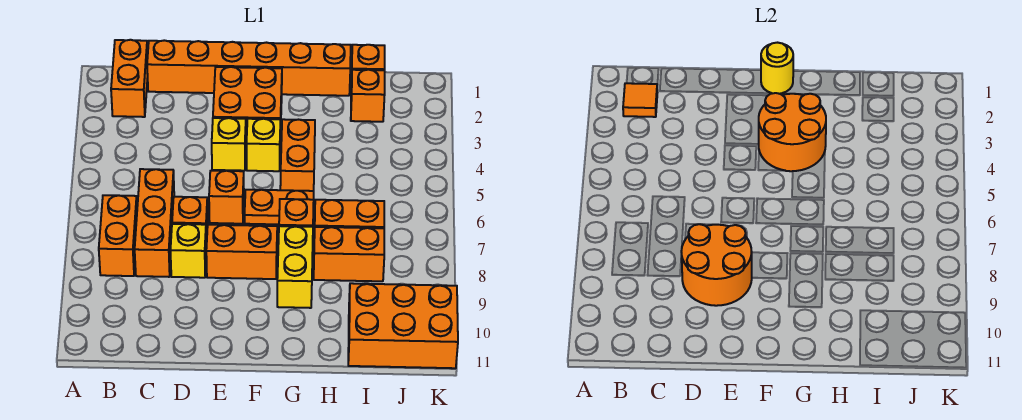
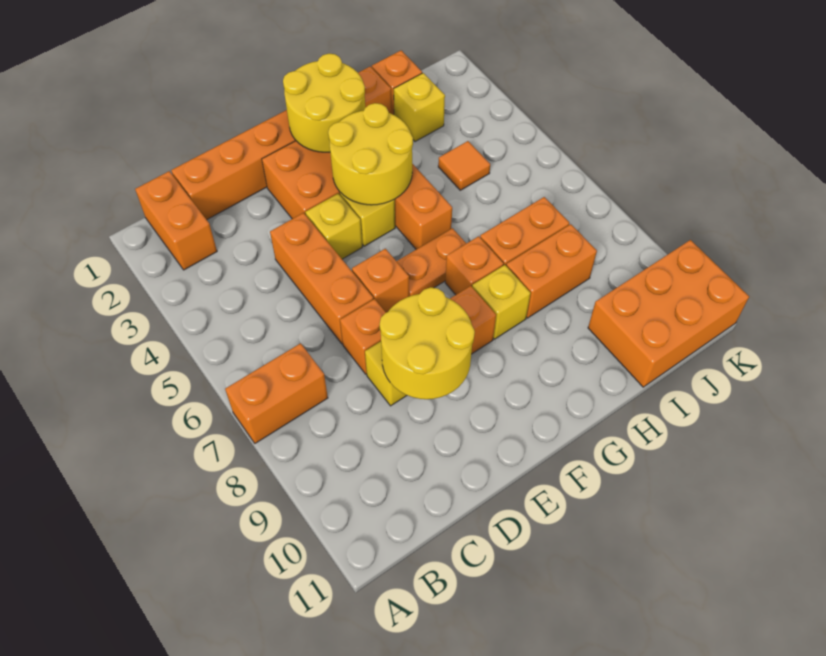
orange 1x1 tile [623,83,657,117] -> orange 1x1 tile moved to [438,141,490,190]
orange 1x2 brick [99,195,137,276] -> orange 1x2 brick turned to [225,343,328,443]
orange 1x3 brick [135,169,174,277] -> orange 1x3 brick moved to [270,213,373,344]
orange 2x2 round brick [681,224,752,306] -> yellow 2x2 round brick [380,287,475,399]
yellow 1x1 round brick [761,43,793,94] -> yellow 2x2 round brick [283,54,365,152]
orange 2x2 round brick [759,93,826,171] -> yellow 2x2 round brick [328,103,413,205]
yellow 1x2 brick [277,226,313,308] -> yellow 1x1 brick [472,265,531,339]
orange 1x1 brick [351,70,385,122] -> yellow 1x1 brick [394,73,445,142]

